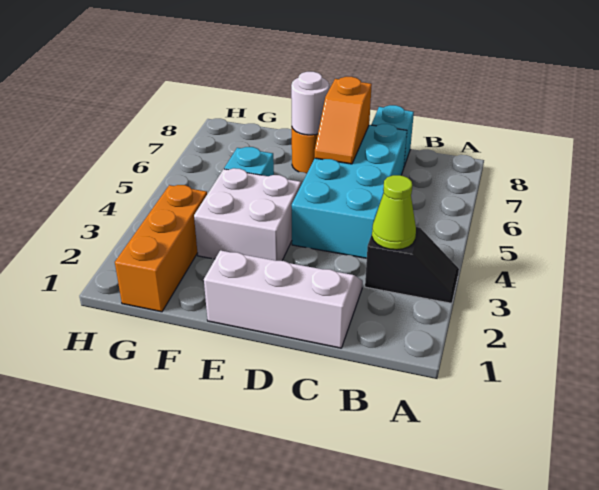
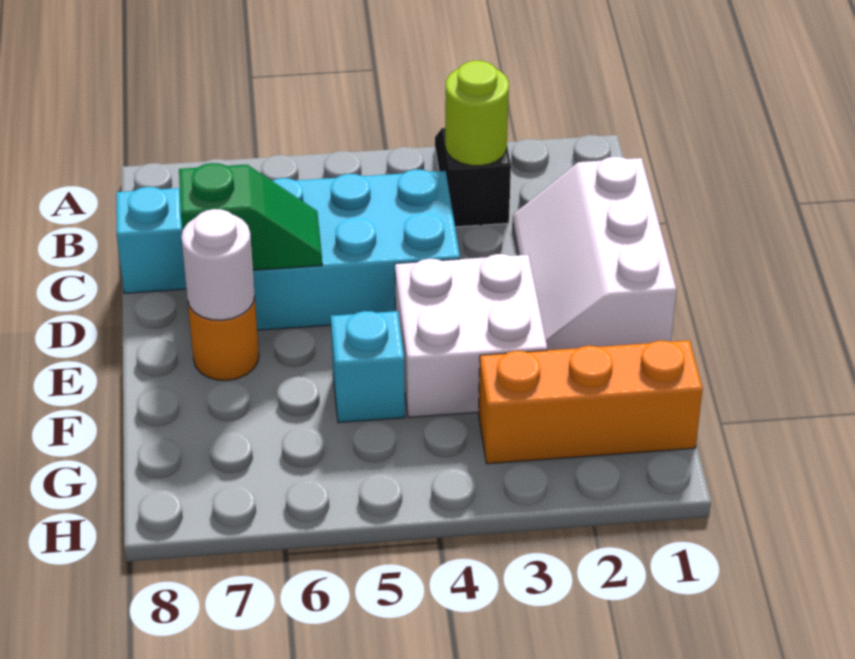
lime 1x1 cone [372,175,416,250] -> lime 1x1 round brick [445,61,509,166]
orange 1x2 slope [314,77,372,164] -> green 1x2 slope [179,163,322,270]

